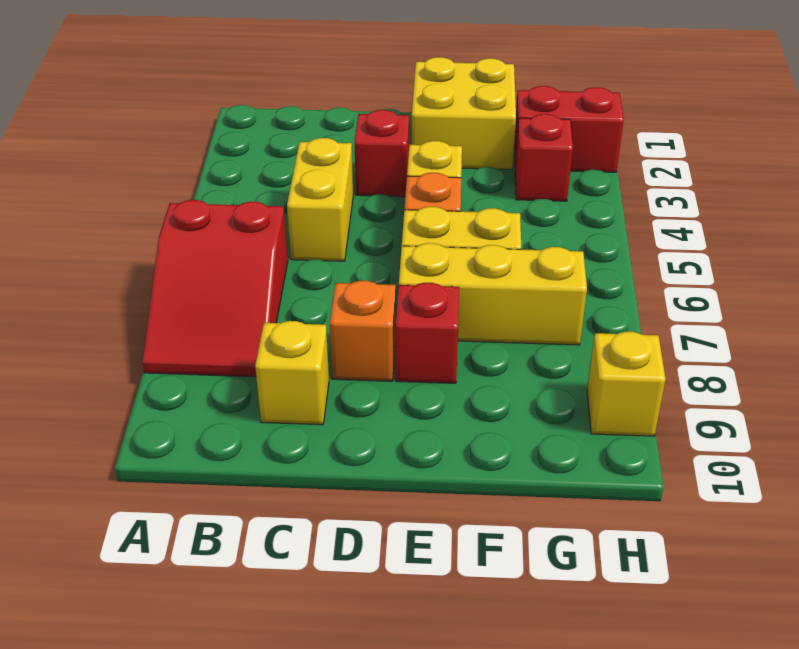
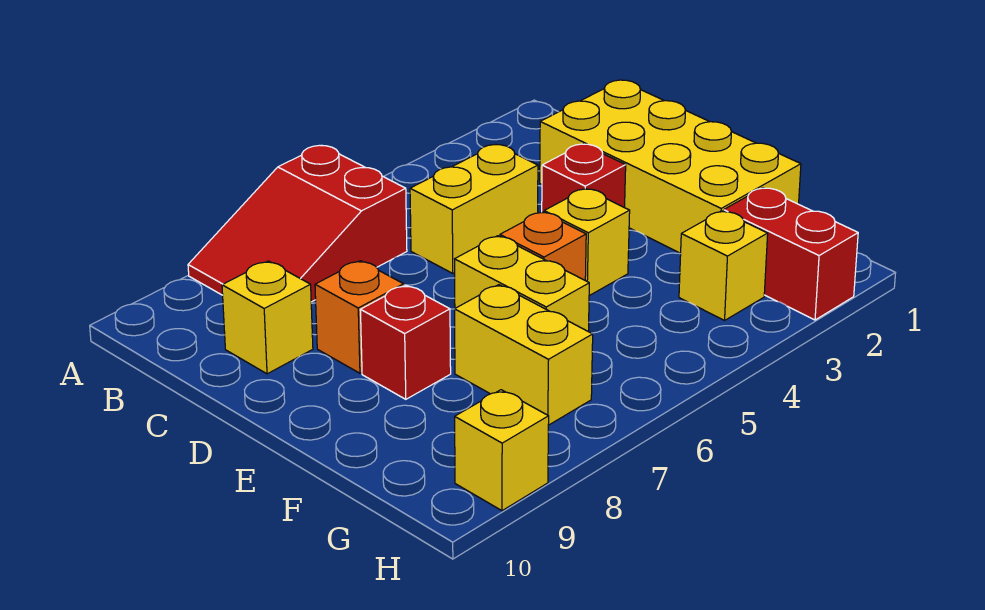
yellow 2x2 brick [412,57,516,170] -> yellow 2x4 brick [540,80,801,253]
yellow 1x3 brick [399,243,587,345] -> yellow 1x2 brick [455,285,593,425]
red 1x1 brick [515,114,573,201] -> yellow 1x1 brick [679,211,768,320]

